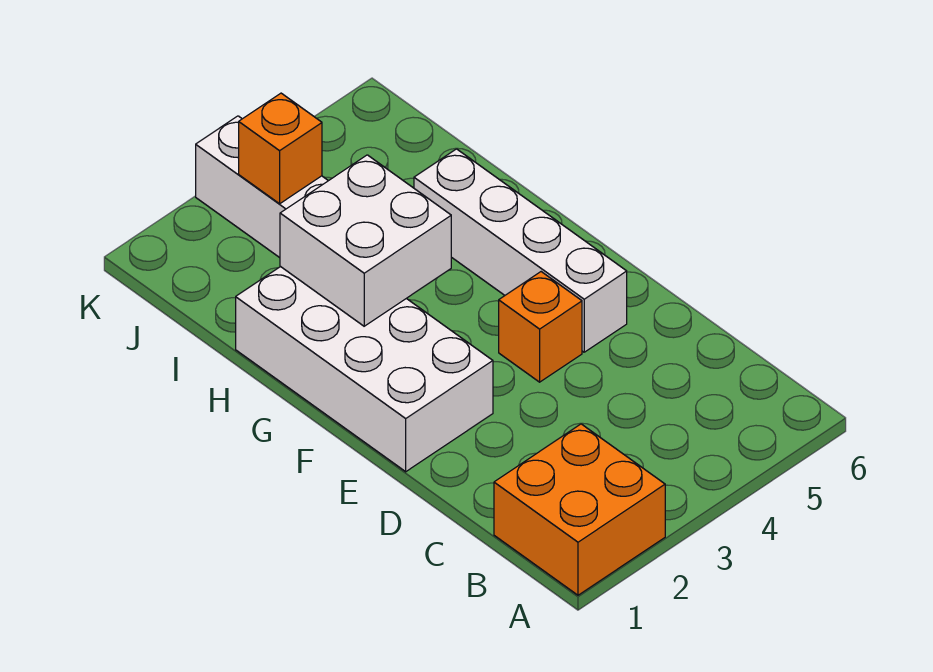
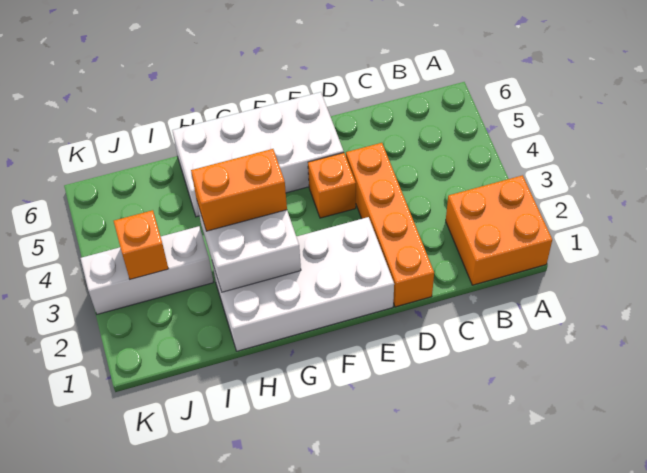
none -> orange 1x4 brick [346,143,434,307]
white 1x4 brick [414,149,627,352] -> white 2x4 brick [172,92,344,217]
none -> orange 1x2 brick [191,149,287,231]

